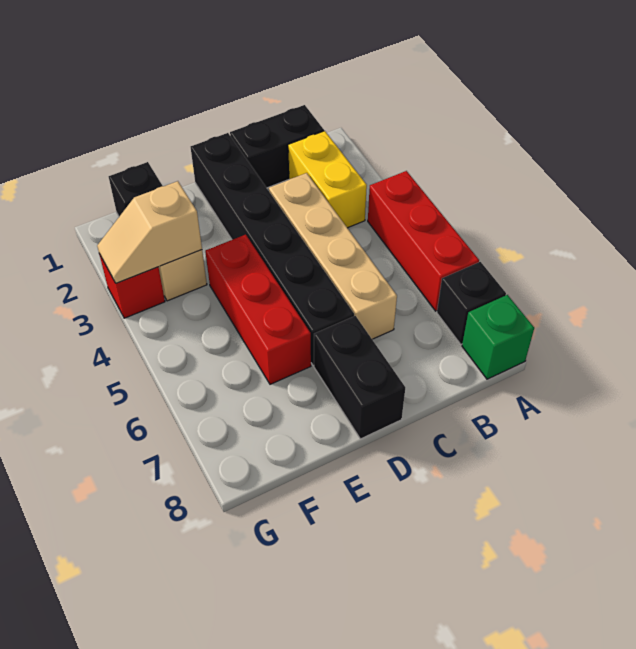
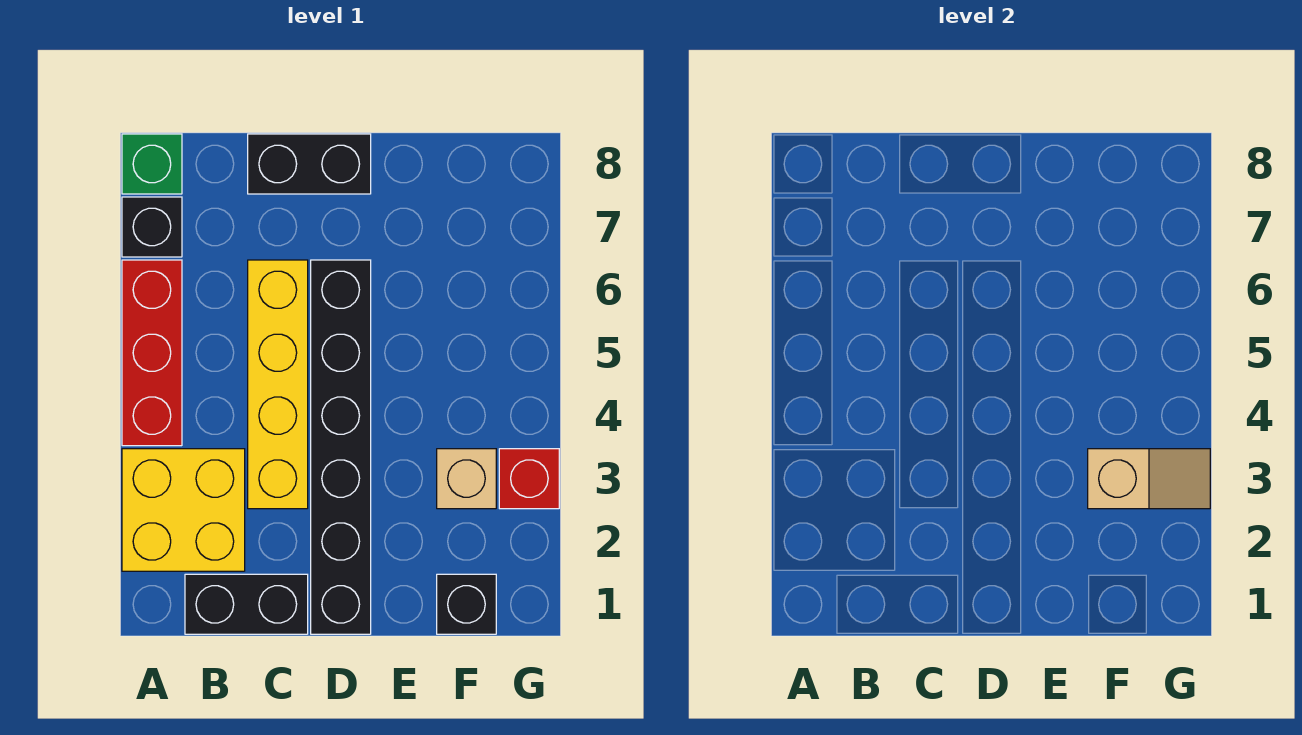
yellow 1x2 brick [288,131,367,228] -> yellow 2x2 brick [122,449,245,571]
tan 1x4 brick [269,173,397,339] -> yellow 1x4 brick [248,260,308,509]
black 1x2 brick [314,316,405,439] -> black 1x2 brick turned to [248,134,371,194]
red 1x3 brick [205,235,311,384] -> none

